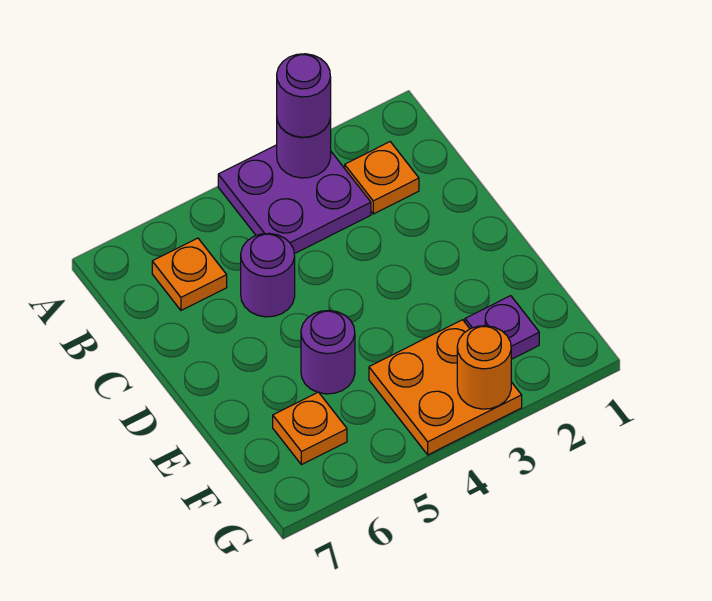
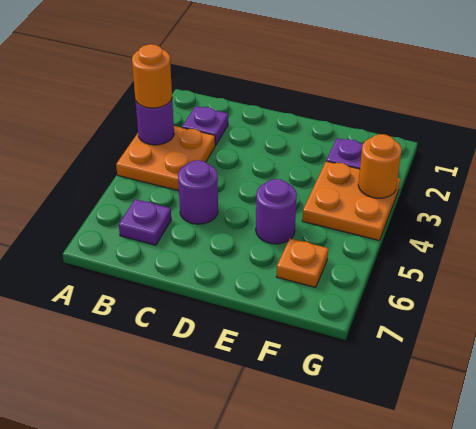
purple 2x2 plate [218,145,371,254] -> orange 2x2 plate [116,126,215,191]
purple 1x1 round brick [277,54,331,137] -> orange 1x1 round brick [132,44,172,108]
orange 1x1 plate [345,142,419,214] -> purple 1x1 plate [182,106,228,146]
orange 1x1 plate [152,238,227,310] -> purple 1x1 plate [119,199,171,245]

